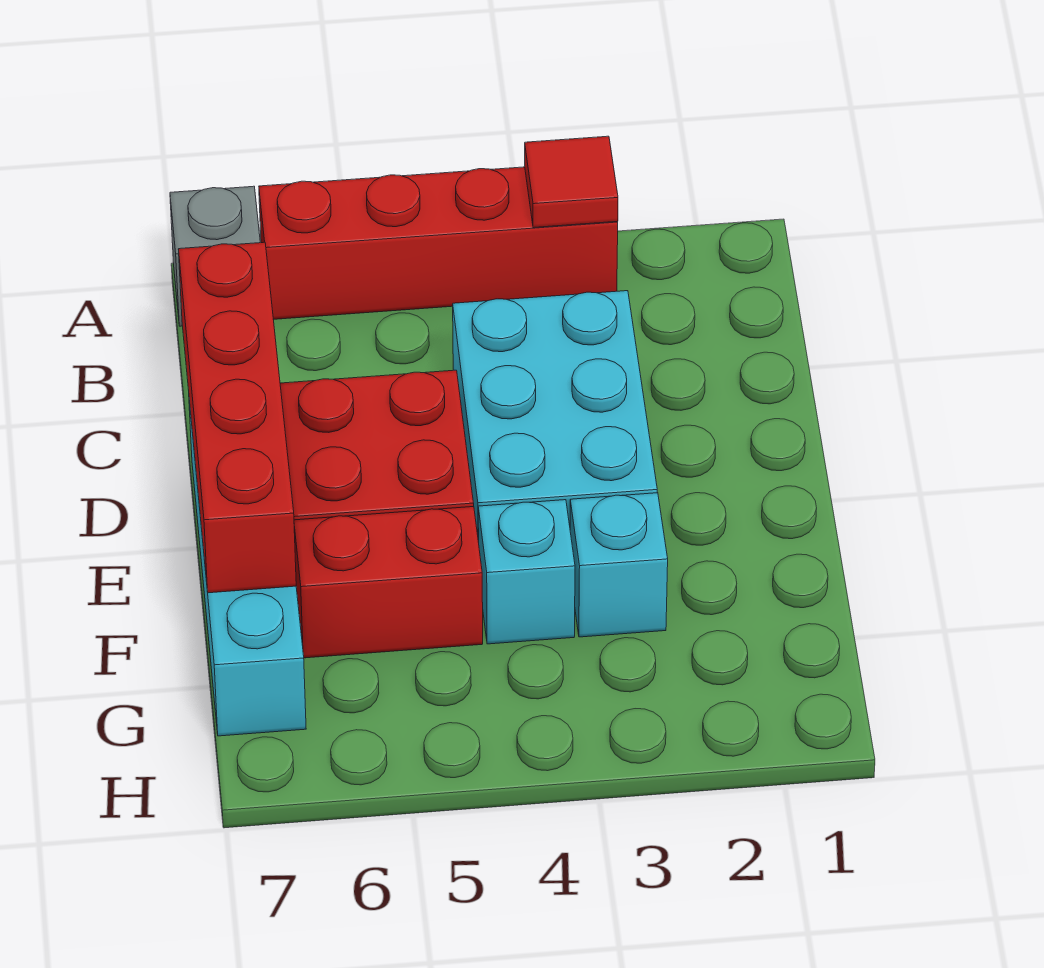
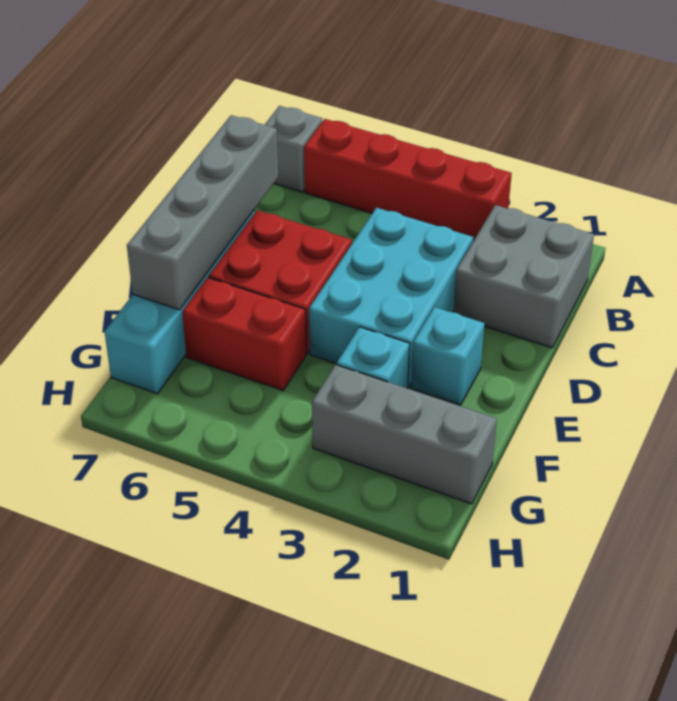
red 1x1 tile [525,136,618,228] -> none
none -> grey 2x2 brick [454,205,594,348]
red 1x4 brick [178,242,296,593] -> grey 1x4 brick [127,115,278,310]
cyan 1x1 brick [478,500,575,644] -> cyan 1x1 brick moved to [411,307,484,405]
none -> grey 1x3 brick [312,365,497,504]

